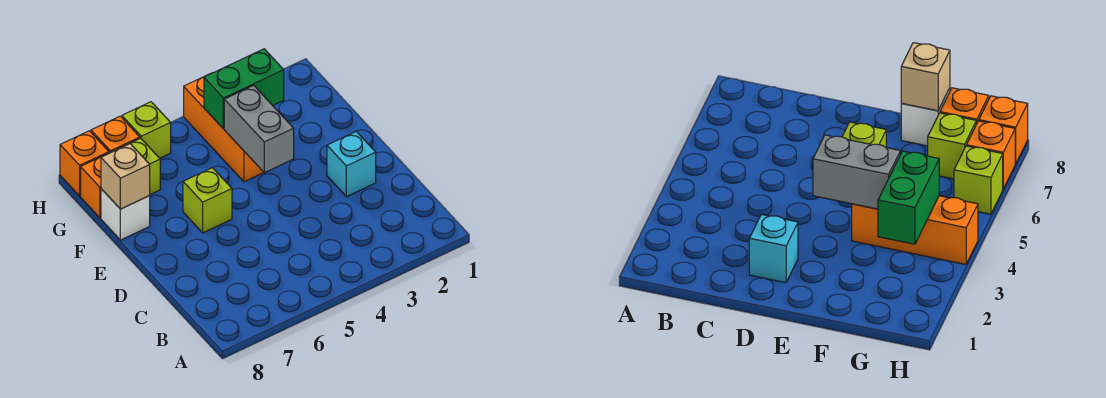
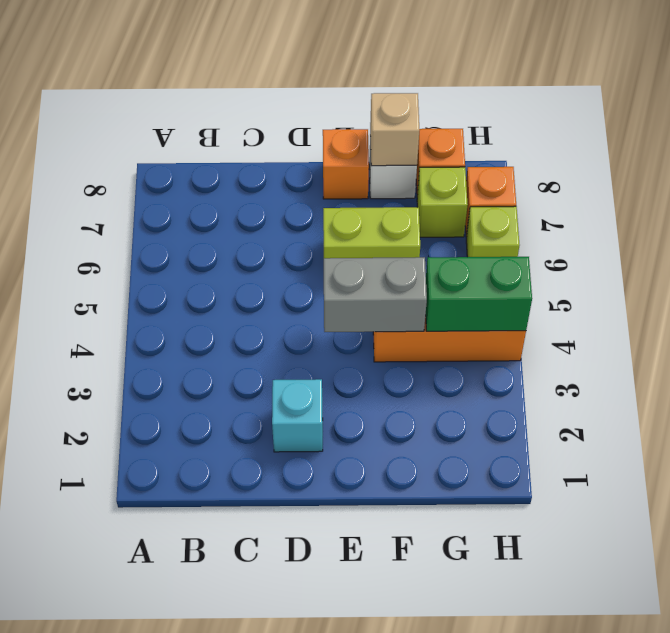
lime 1x1 brick [183,168,232,233] -> lime 1x2 brick [323,207,420,258]
green 1x2 brick [204,49,284,129] -> green 1x2 brick turned to [426,257,532,331]
orange 1x1 brick [60,131,109,196] -> orange 1x1 brick moved to [323,129,369,199]

